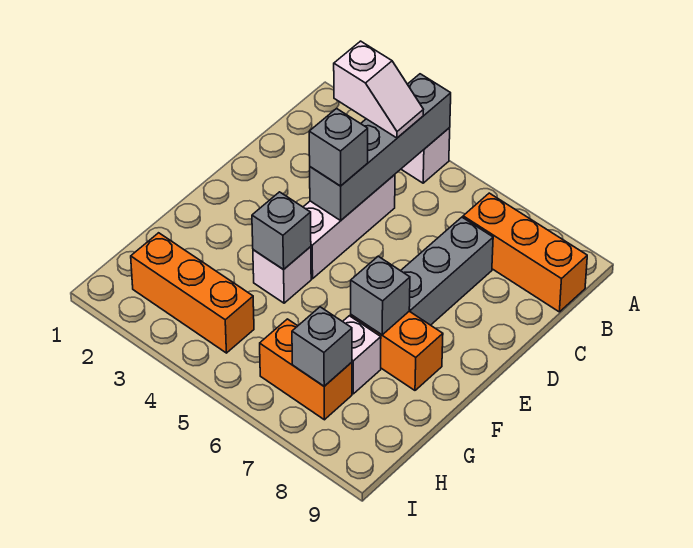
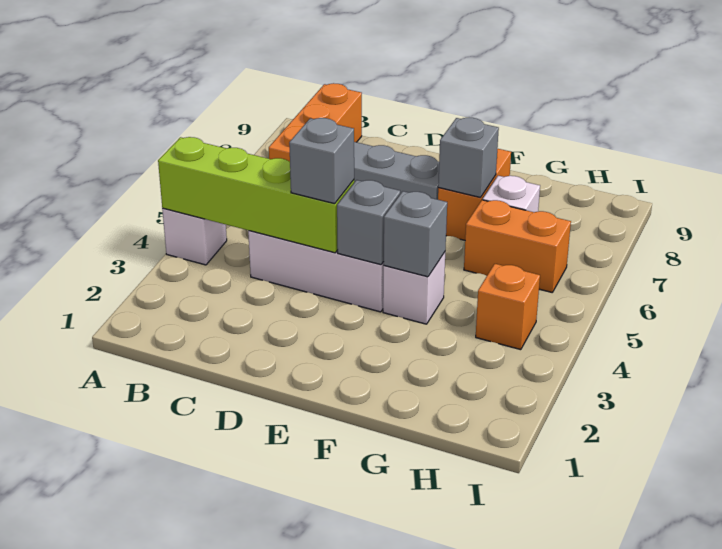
grey 1x4 brick [310,74,451,220] -> lime 1x4 brick [158,137,354,253]
white 1x2 slope [334,41,423,138] -> none
orange 1x3 brick [131,233,254,353] -> orange 1x1 brick [476,264,540,350]
orange 1x2 brick [260,319,352,420] -> orange 1x2 brick turned to [464,200,571,292]
grey 1x1 brick [292,307,352,386] -> grey 1x1 brick moved to [337,180,400,265]

